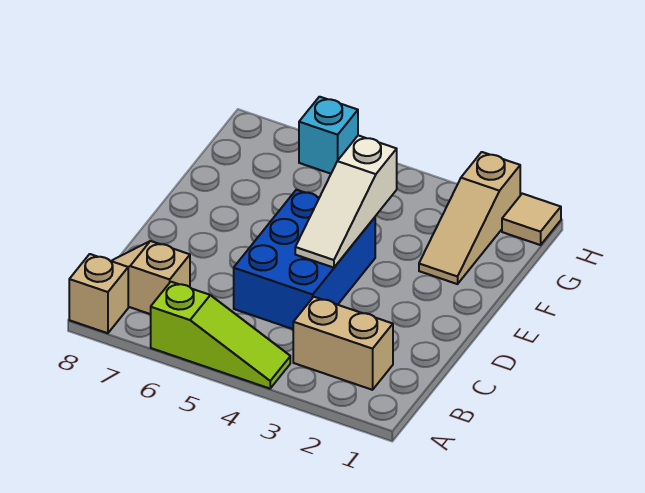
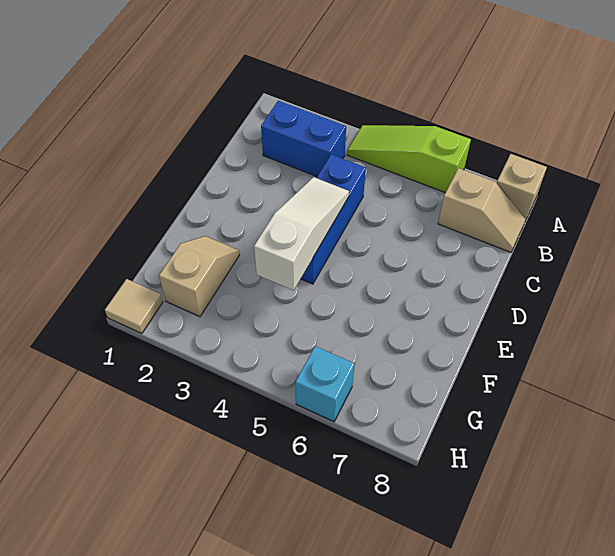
tan 1x2 brick [293,297,393,390] -> blue 1x2 brick [261,101,346,176]
blue 2x3 brick [234,190,375,329] -> blue 1x3 brick [301,154,366,284]
tan 1x3 slope [419,152,520,284] -> tan 1x2 slope [159,236,239,317]

